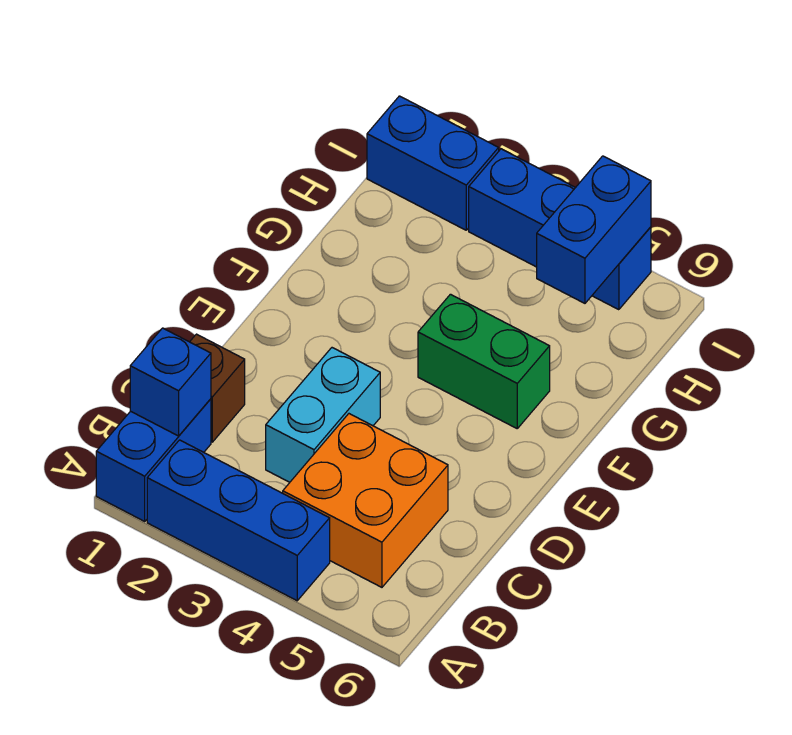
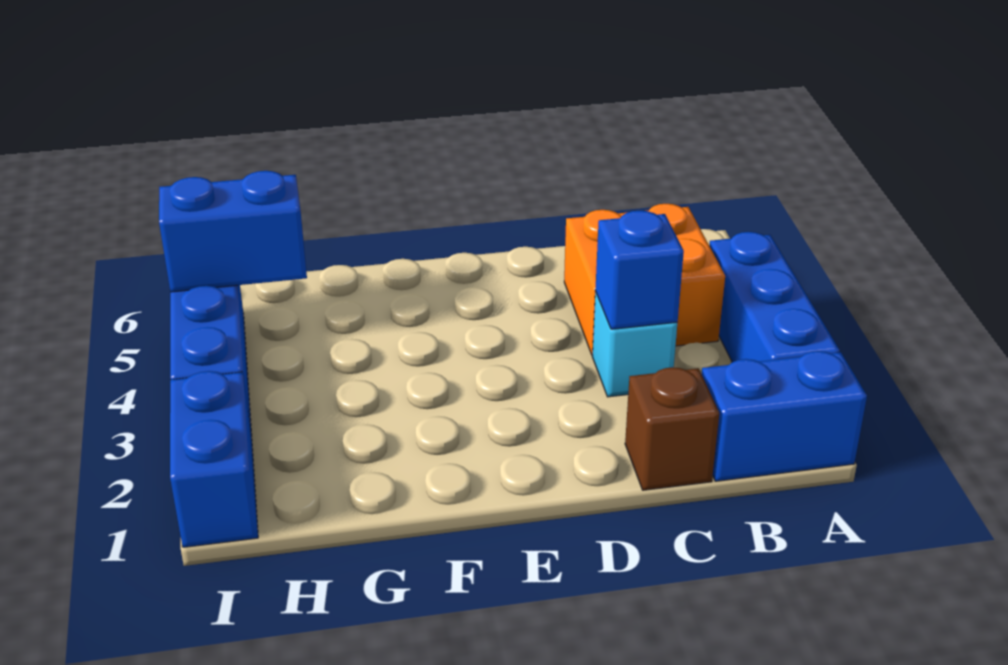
blue 1x1 brick [130,328,211,436] -> blue 1x1 brick moved to [595,210,684,329]
cyan 1x2 brick [266,348,380,482] -> cyan 1x1 brick [592,292,677,397]
green 1x2 brick [418,294,550,428] -> none

